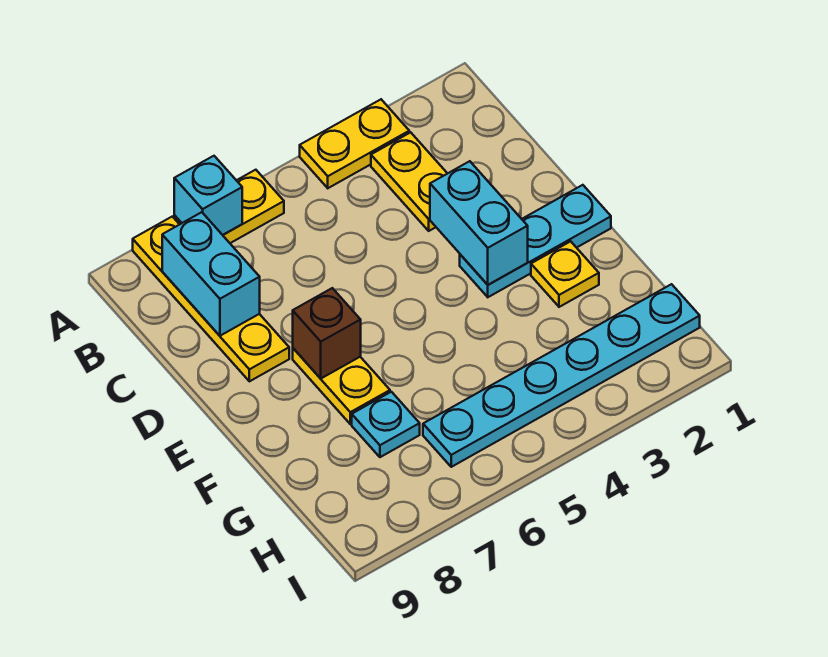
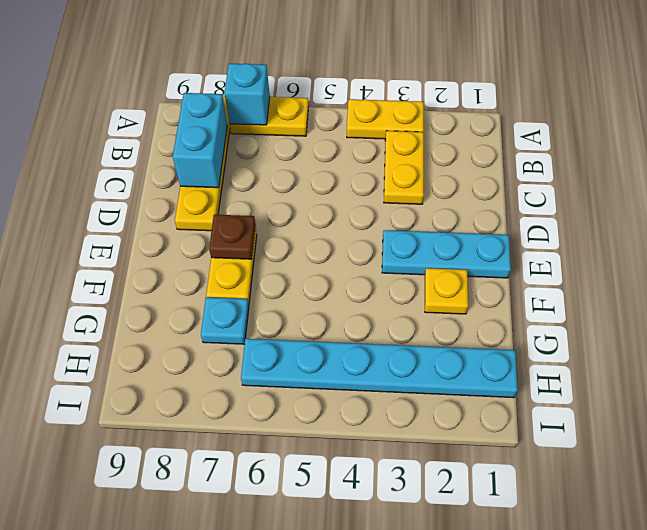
cyan 1x2 brick [430,161,528,285] -> none
brown 1x1 brick [293,288,361,378] -> brown 1x1 plate [209,215,256,259]

